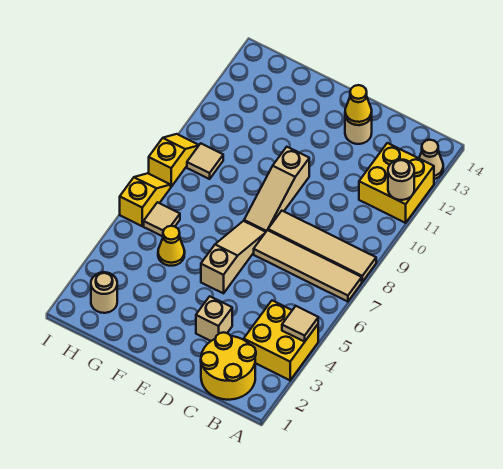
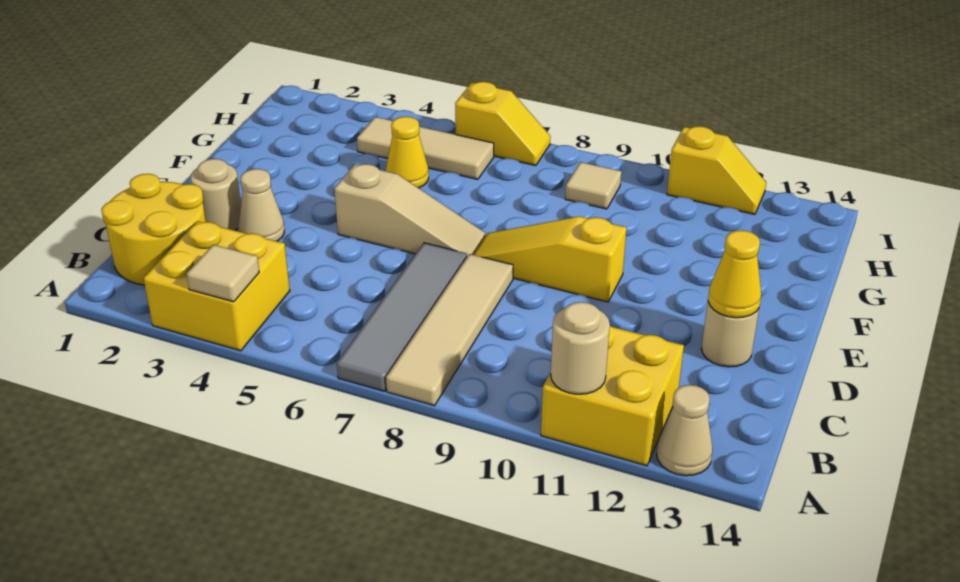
tan 1x4 tile [254,230,362,302] -> grey 1x4 tile [337,243,467,391]
tan 1x1 brick [196,296,232,341] -> tan 1x1 cone [238,169,284,241]
tan 1x3 slope [244,147,309,232] -> yellow 1x3 slope [473,216,627,302]
tan 1x1 round brick [91,272,117,313] -> tan 1x1 round brick moved to [191,159,241,231]
tan 1x1 tile [144,202,180,236] -> tan 1x3 tile [357,117,494,179]
yellow 1x2 slope [149,134,199,187] -> yellow 1x2 slope moved to [667,126,766,214]

